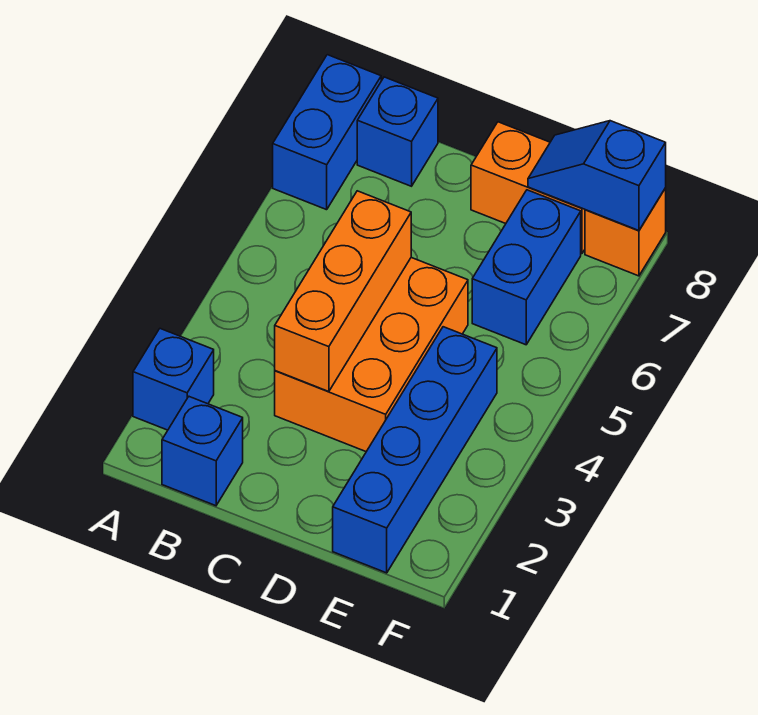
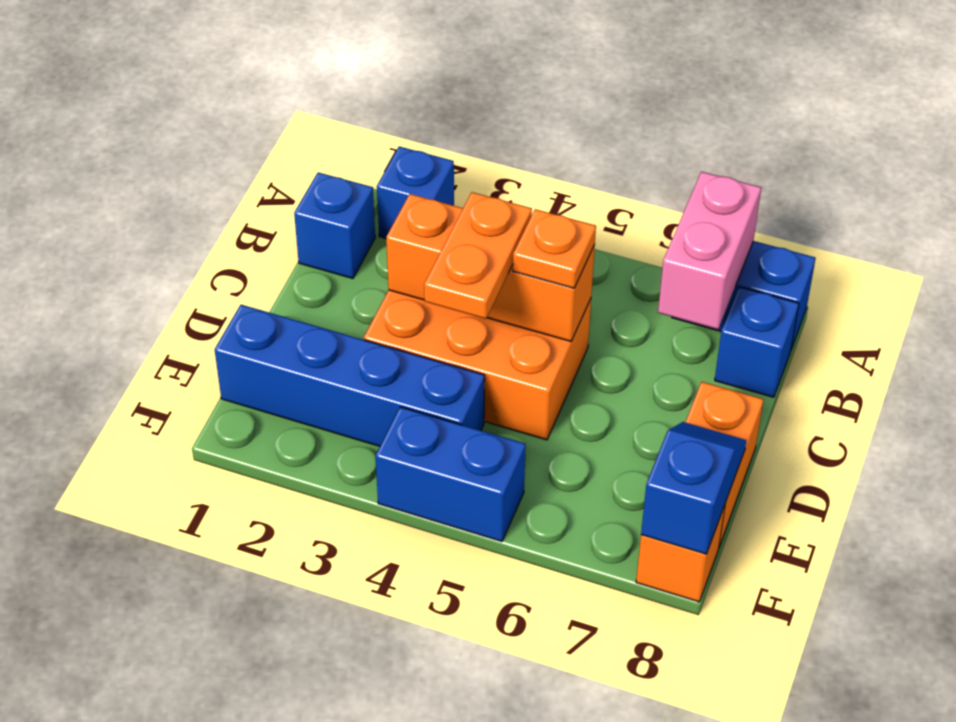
none -> pink 1x2 brick [658,172,761,329]
none -> orange 1x2 plate [424,192,532,319]
none -> orange 1x1 plate [513,209,596,288]
blue 1x2 brick [472,190,581,345] -> blue 1x2 brick moved to [376,407,526,542]

